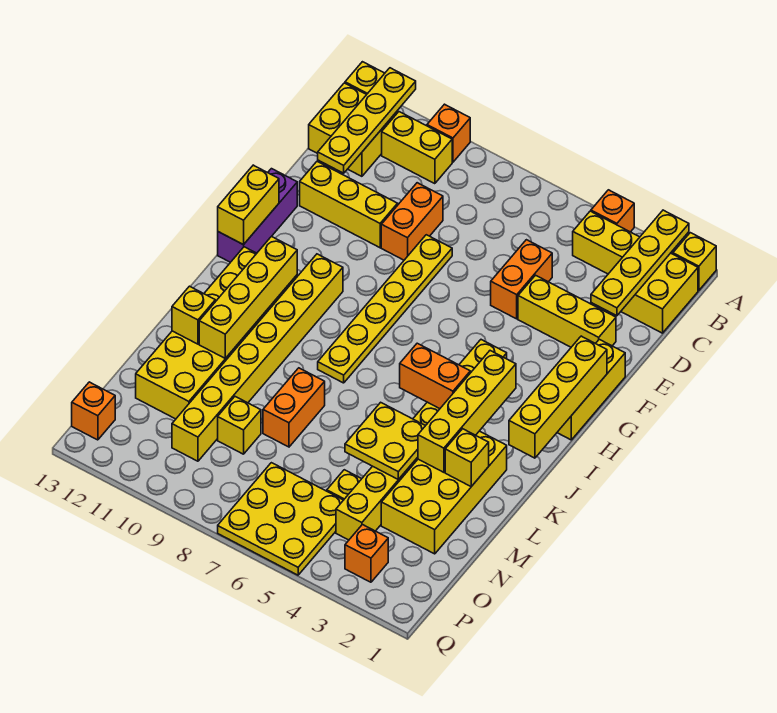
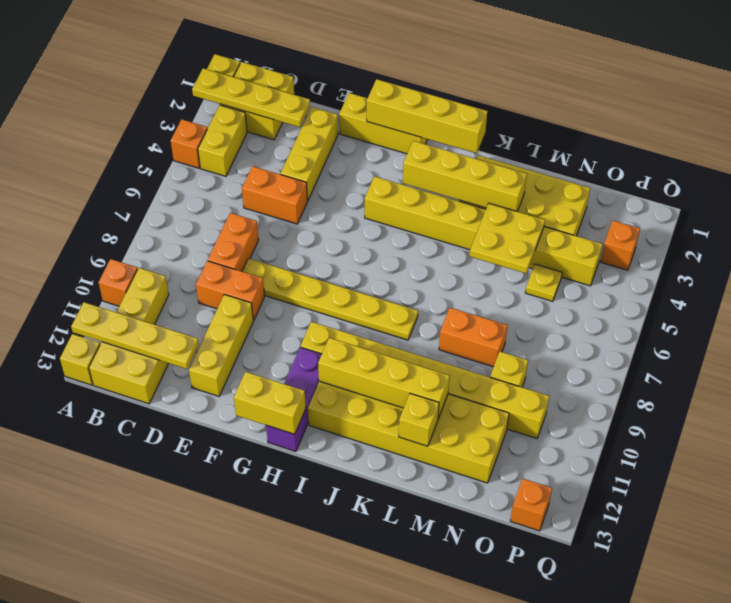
purple 1x3 brick [218,169,297,262] -> purple 1x3 brick turned to [266,347,322,452]
orange 1x2 brick [400,343,470,409] -> orange 1x2 brick moved to [208,213,258,271]
yellow 1x1 brick [445,429,489,486] -> none
yellow 3x3 plate [218,463,343,575] -> none

